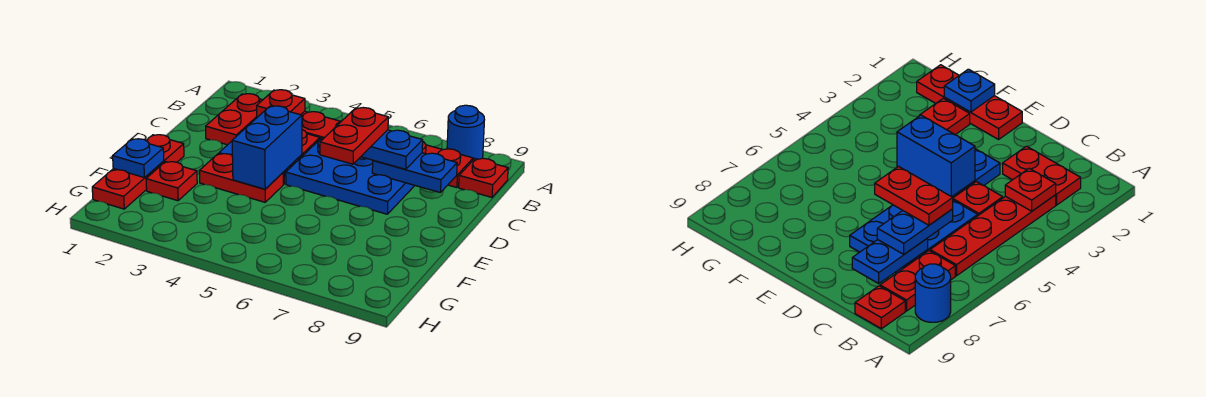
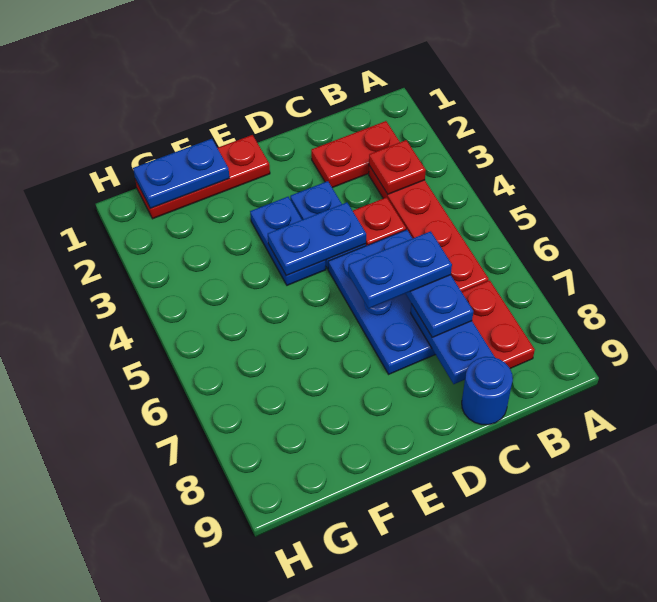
blue 1x1 round brick [447,105,485,160] -> blue 1x1 round brick moved to [462,357,513,425]
red 1x1 plate [459,158,508,197] -> none
red 1x2 plate [320,108,388,164] -> blue 1x2 plate [348,231,452,309]
blue 1x2 brick [232,106,302,189] -> blue 1x2 plate [268,202,366,276]
red 1x2 plate [199,154,283,202] -> blue 1x2 plate [250,197,326,285]
blue 1x1 plate [113,139,164,177] -> blue 1x2 plate [133,139,230,208]
red 1x1 plate [146,162,197,201] -> none

